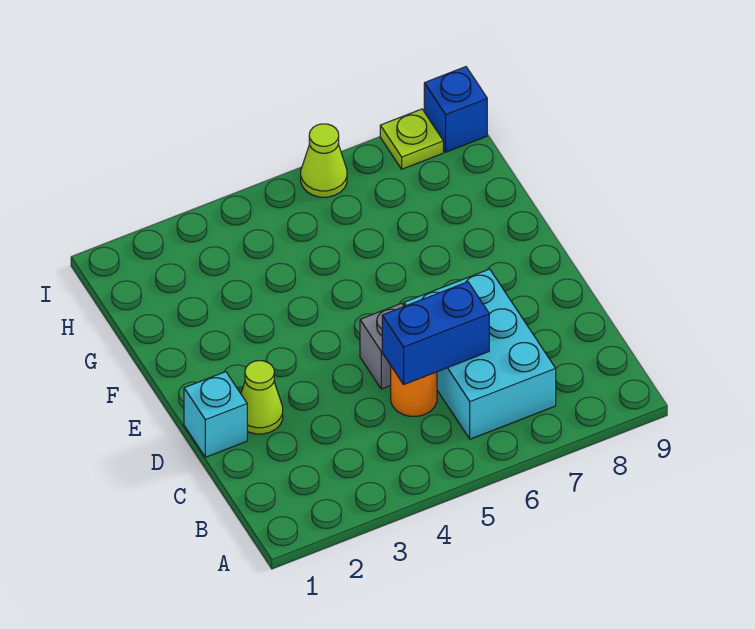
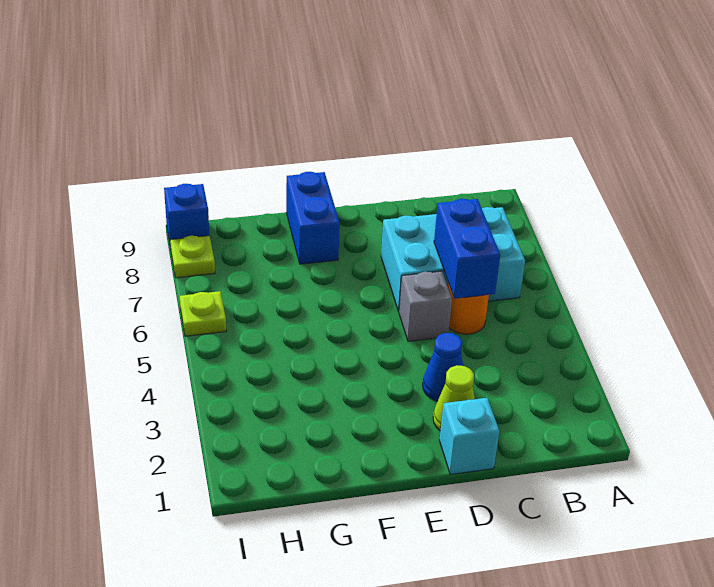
none -> blue 1x1 cone [423,333,463,401]
none -> blue 1x2 brick [286,172,340,264]
lime 1x1 cone [301,124,347,197] -> lime 1x1 plate [180,291,226,336]

